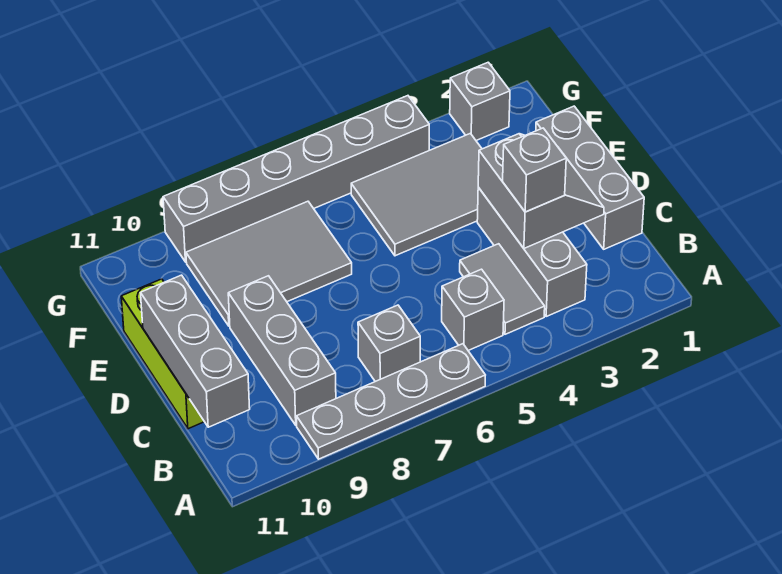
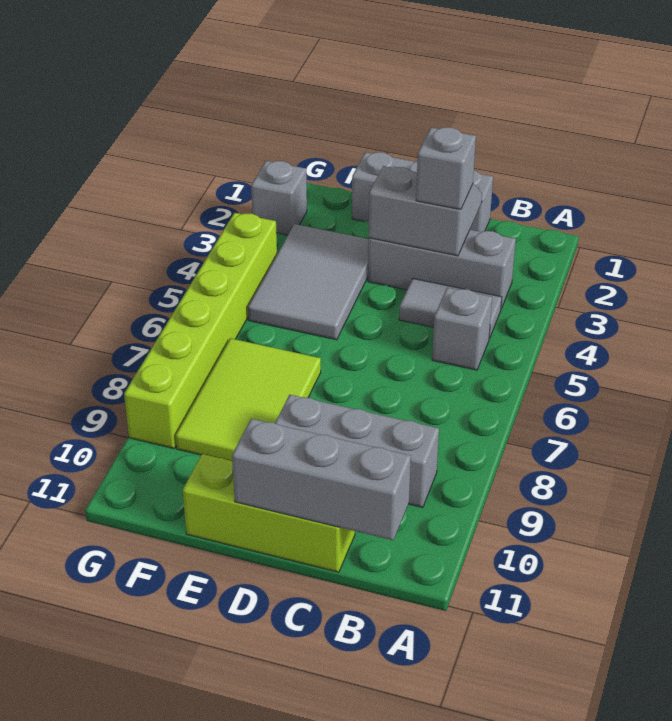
grey 1x4 plate [297,344,485,459] -> none
grey 1x1 brick [358,305,420,382] -> none
grey 2x3 tile [186,201,352,326] -> lime 2x3 tile [176,338,321,461]
grey 1x6 brick [163,96,429,262] -> lime 1x6 brick [124,213,277,448]

